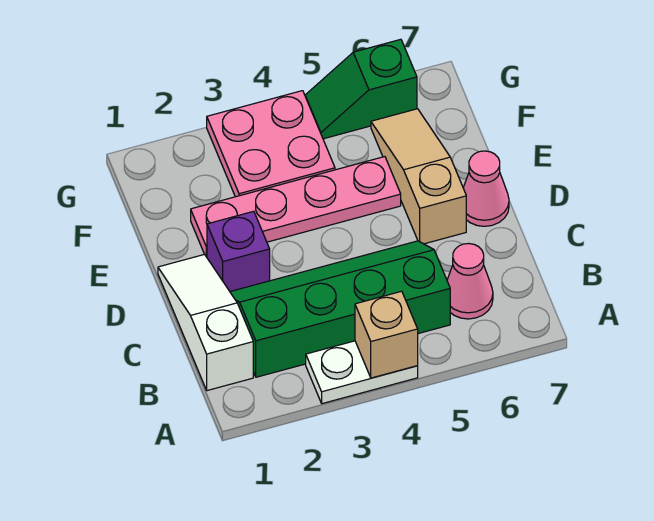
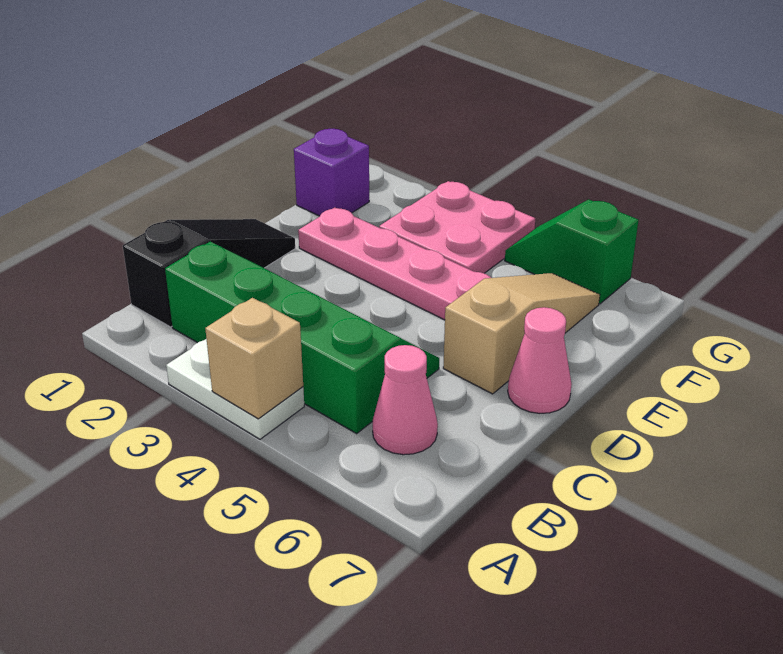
white 1x3 slope [158,254,253,391] -> black 1x3 slope [123,219,295,327]
purple 1x1 brick [207,211,270,291] -> purple 1x1 brick moved to [294,129,369,216]

